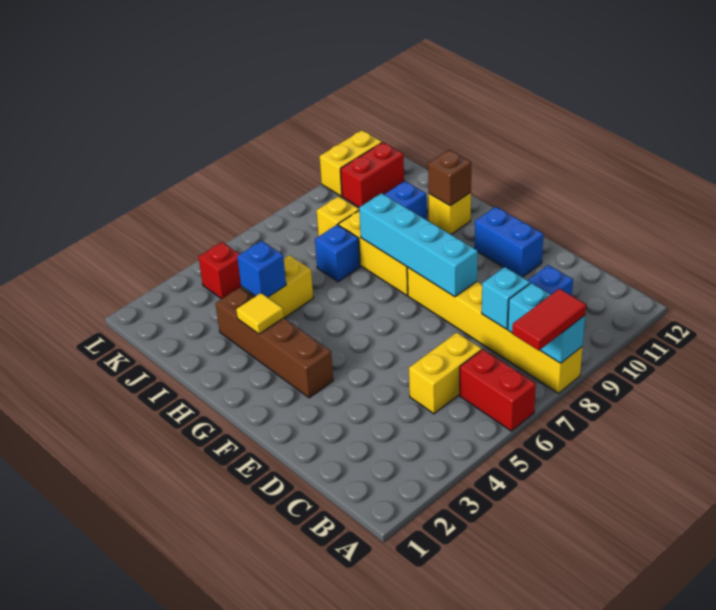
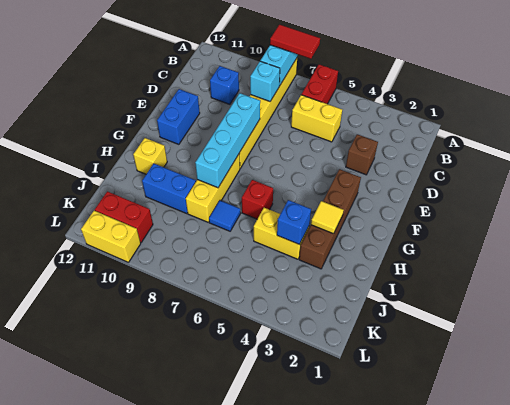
brown 1x1 brick [428,150,471,206] -> brown 1x1 brick moved to [346,134,378,175]
blue 1x1 brick [315,225,360,282] -> blue 1x1 tile [209,201,241,231]
yellow 1x1 brick [317,196,359,236] -> none
red 1x1 brick [199,242,241,299] -> red 1x1 brick moved to [242,180,273,219]

